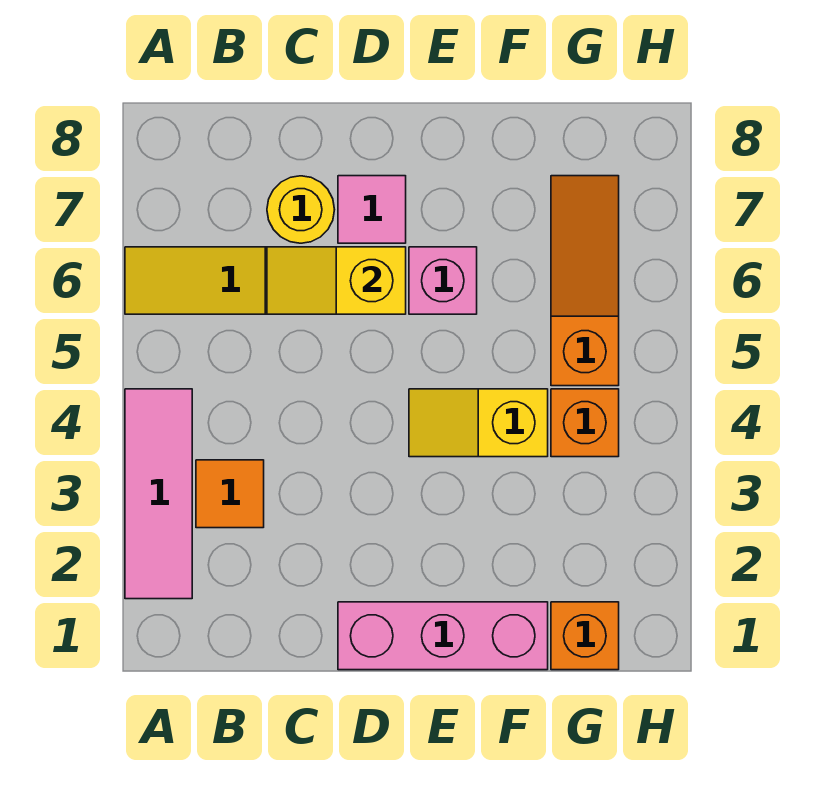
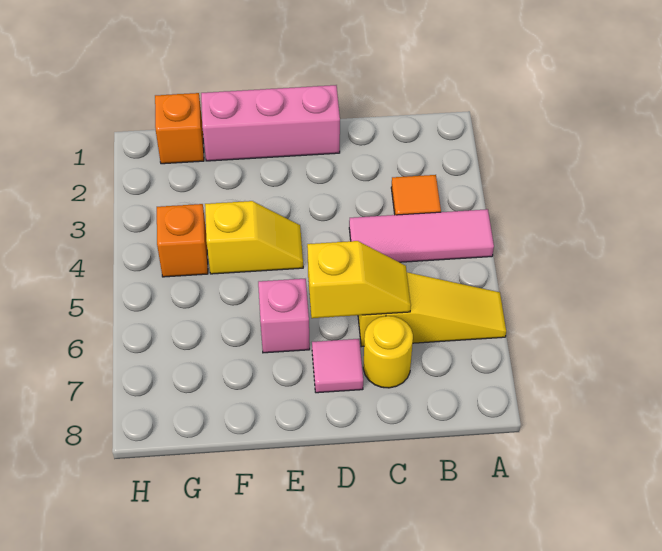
pink 1x3 tile [125,389,192,599] -> pink 1x3 tile turned to [349,209,494,262]
orange 1x3 slope [551,176,619,386] -> none

